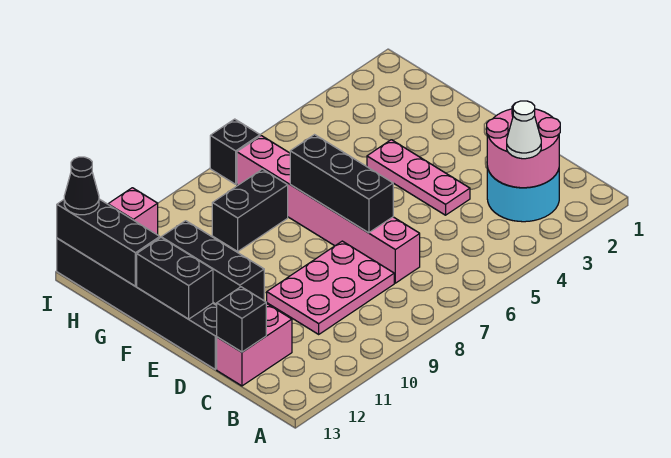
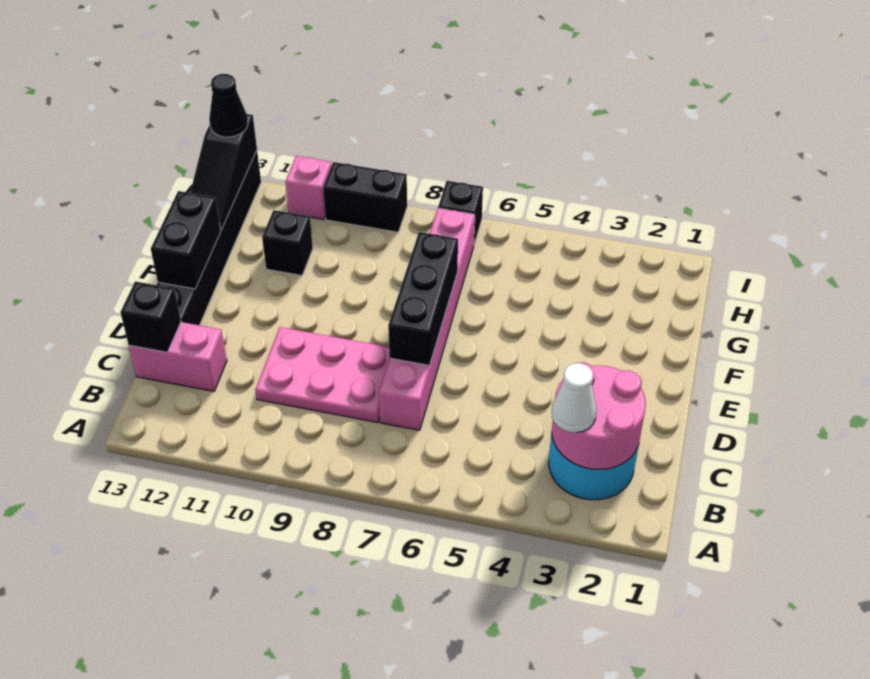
pink 1x3 plate [367,140,470,215] -> none
black 1x3 brick [161,221,264,304] -> black 1x1 brick [262,210,313,275]
black 1x2 brick [212,169,288,251] -> black 1x2 brick moved to [323,162,407,232]
black 1x3 brick [57,199,160,286] -> black 1x3 slope [190,114,257,229]

